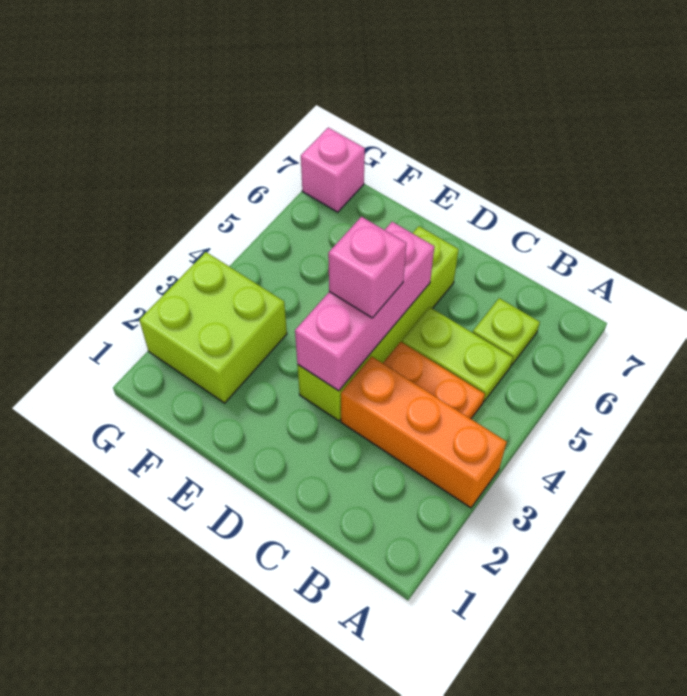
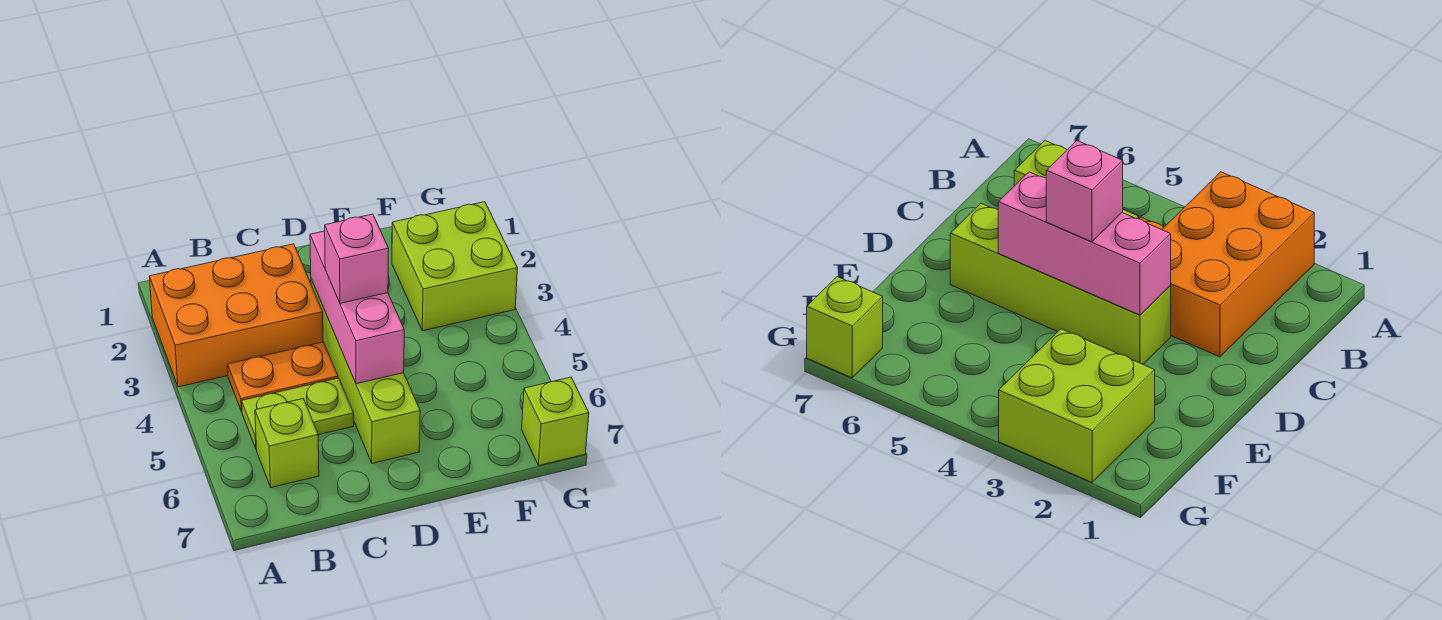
orange 1x3 brick [341,356,507,508] -> orange 2x3 brick [149,244,323,387]
lime 1x1 plate [473,298,540,365] -> lime 1x1 brick [255,399,319,488]
pink 1x1 brick [301,128,365,212] -> lime 1x1 brick [522,377,589,466]

